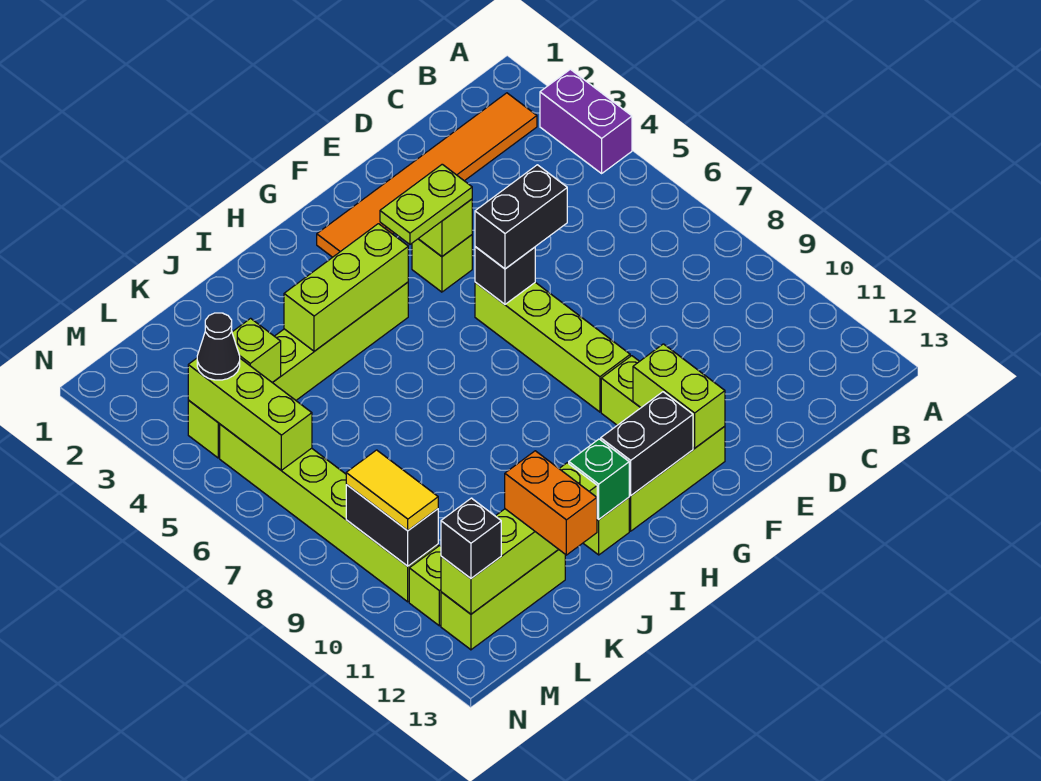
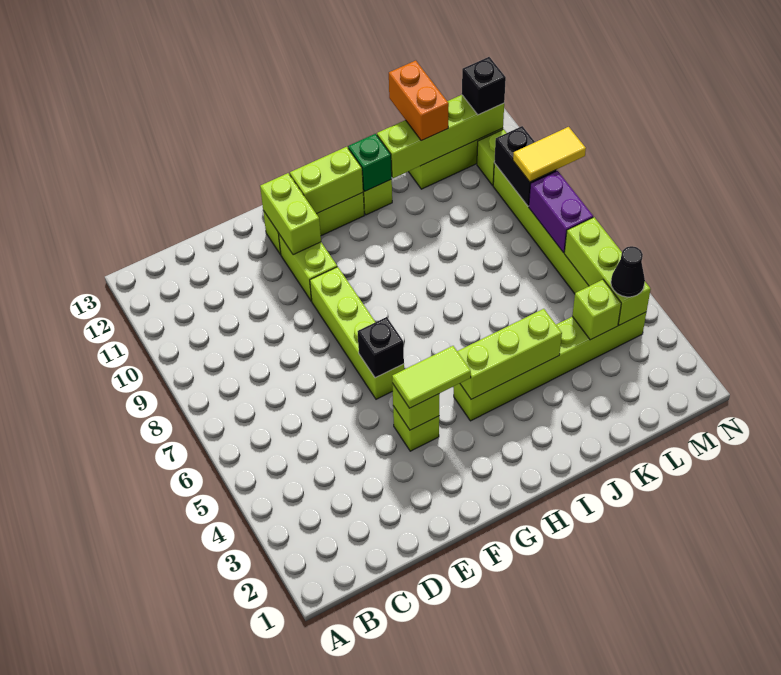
purple 1x2 brick [540,69,632,173] -> purple 1x2 brick moved to [529,171,593,253]
orange 1x6 tile [317,93,537,257] -> none
black 1x2 brick [475,165,567,269] -> none
lime 1x2 plate [380,164,472,244] -> lime 1x2 tile [392,346,471,408]
black 1x2 brick [601,392,693,496] -> lime 1x2 brick [290,147,363,214]
yellow 1x2 tile [346,450,438,531] -> yellow 1x2 tile turned to [513,127,586,182]

